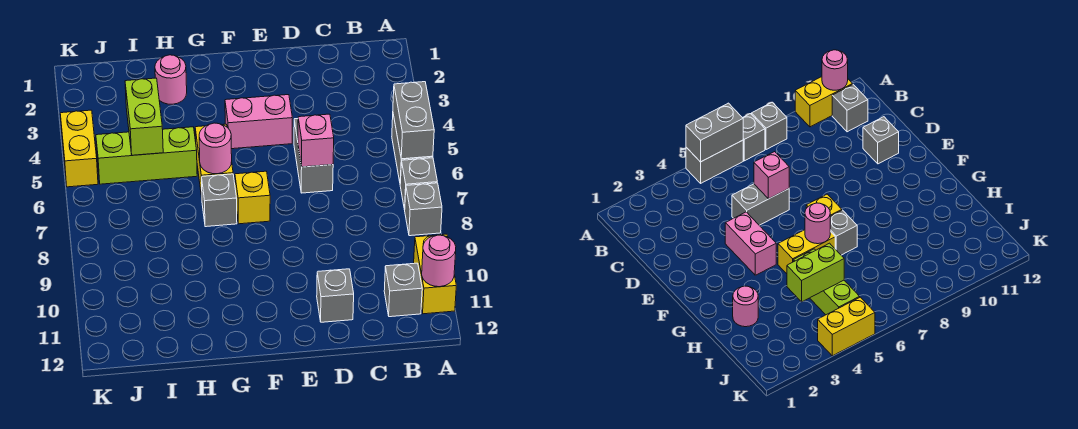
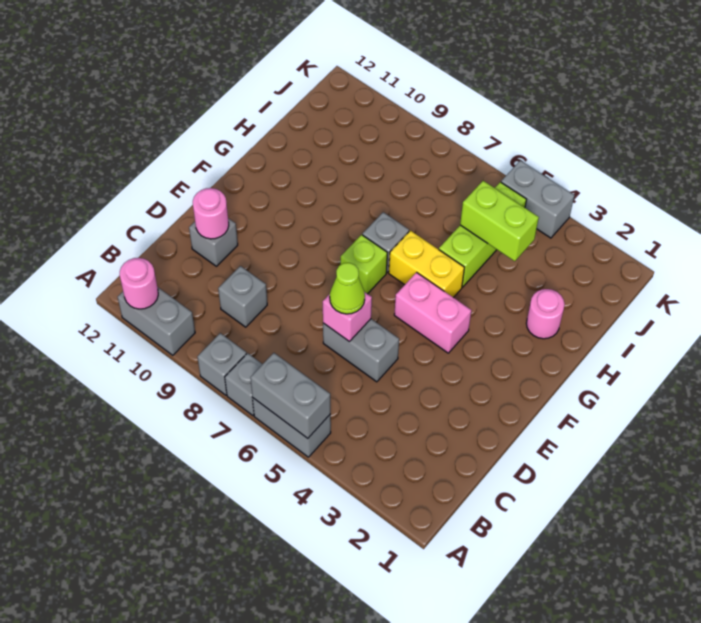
yellow 1x2 brick [414,234,456,314] -> grey 1x2 brick [118,287,195,355]
grey 1x1 brick [384,263,422,317] -> grey 1x1 brick moved to [218,266,267,327]
none -> lime 1x1 cone [330,263,365,314]
pink 1x2 brick [225,95,292,149] -> pink 1x2 brick turned to [394,272,471,353]
yellow 1x1 brick [235,171,270,224] -> lime 1x1 brick [341,235,387,294]
pink 1x1 round brick [199,123,232,174] -> pink 1x1 round brick moved to [193,188,229,239]
yellow 1x2 brick [60,110,98,187] -> grey 1x2 brick [501,161,574,238]

